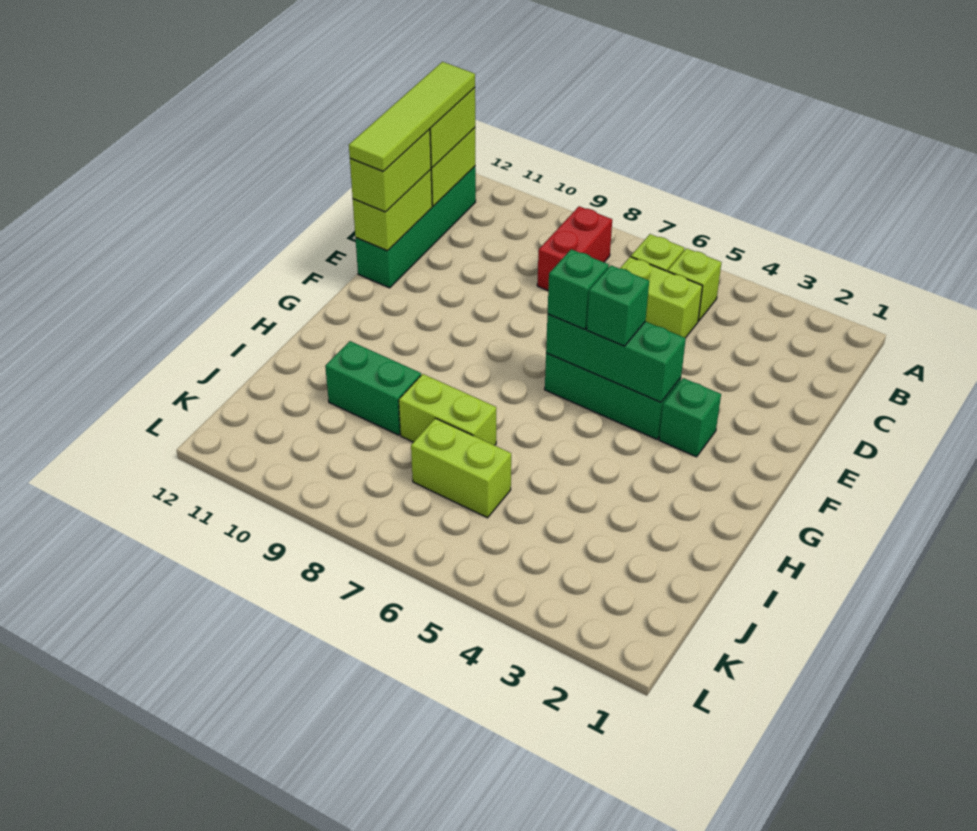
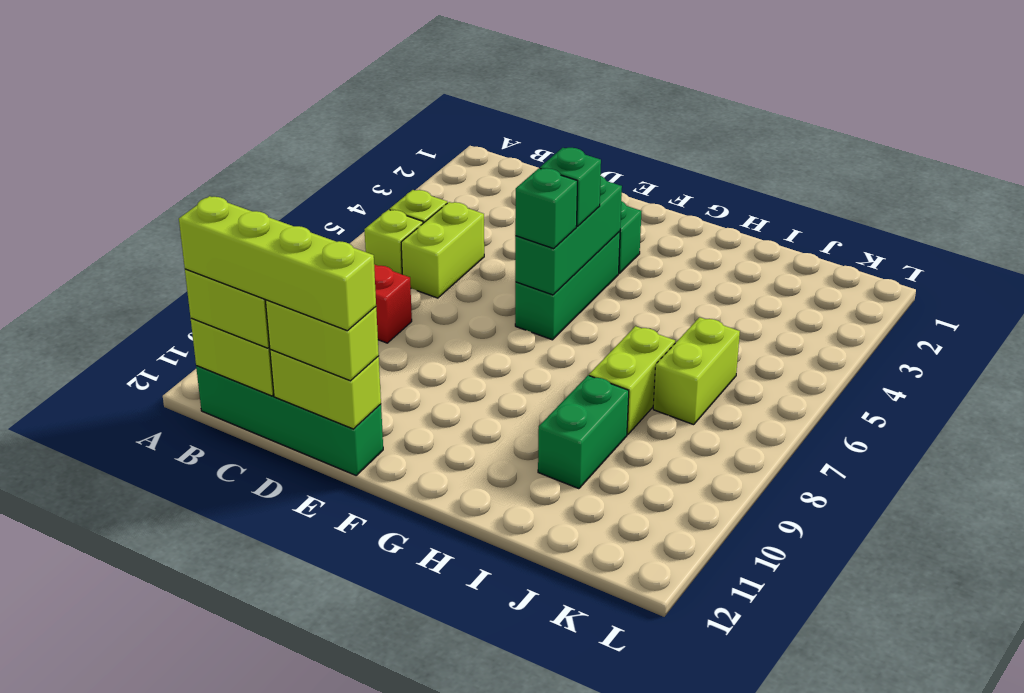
lime 1x4 tile [349,62,475,171] -> lime 1x4 brick [179,196,376,331]

